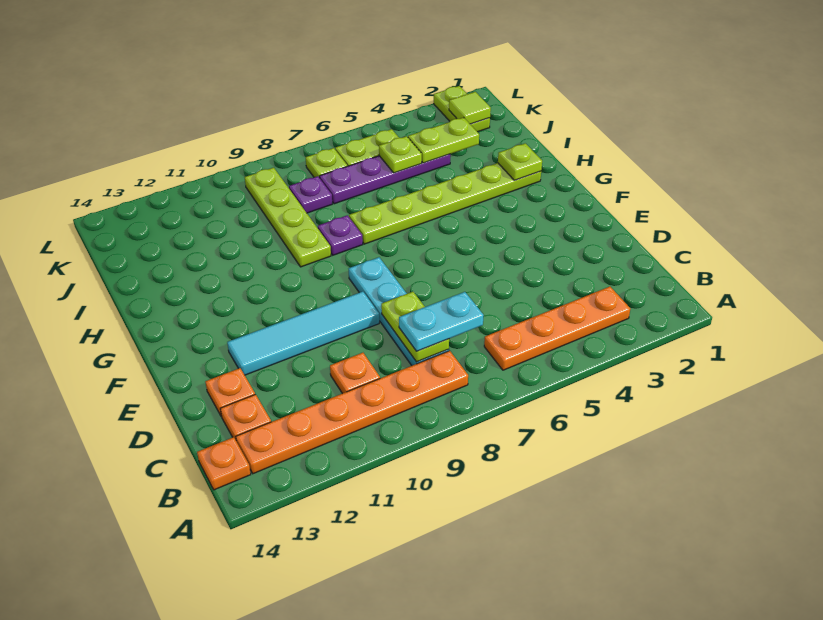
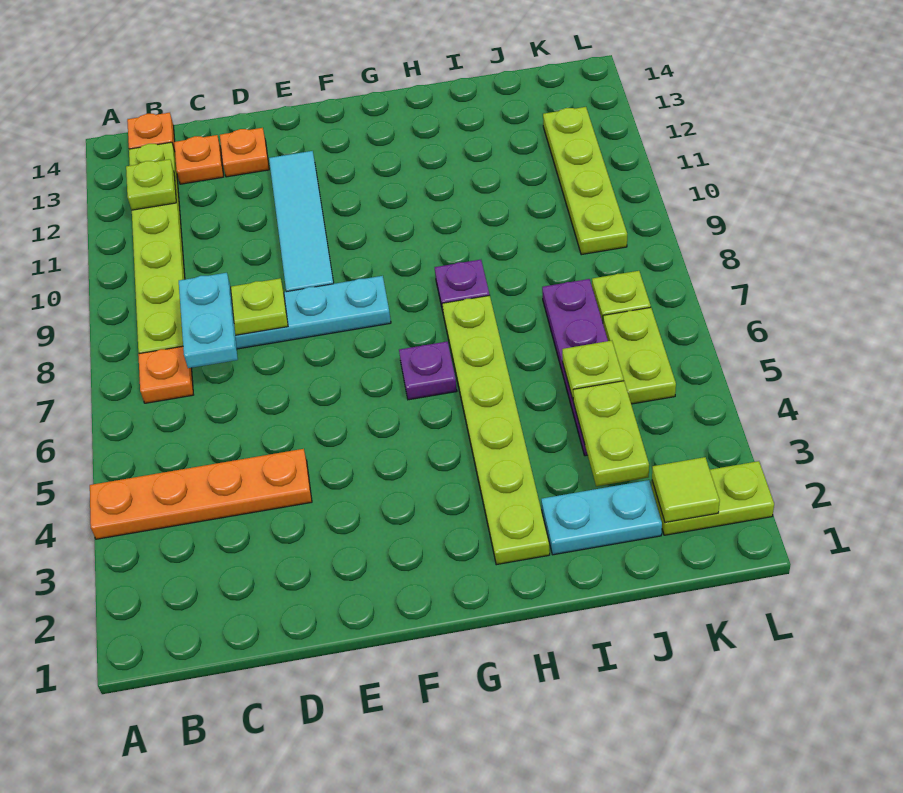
orange 1x4 plate [484,287,630,370] -> orange 1x4 plate turned to [90,449,312,539]
orange 1x6 plate [236,351,468,474] -> lime 1x6 plate [129,142,185,354]
orange 1x1 plate [330,353,380,394] -> orange 1x1 plate moved to [138,346,193,403]
lime 1x1 plate [498,143,542,180] -> lime 1x1 plate moved to [126,159,176,210]
lime 1x4 plate [245,168,331,267] -> lime 1x4 plate turned to [543,107,627,255]
none -> cyan 1x2 plate [541,480,662,555]
purple 1x1 plate [289,176,332,213] -> purple 1x1 plate moved to [399,342,457,400]

